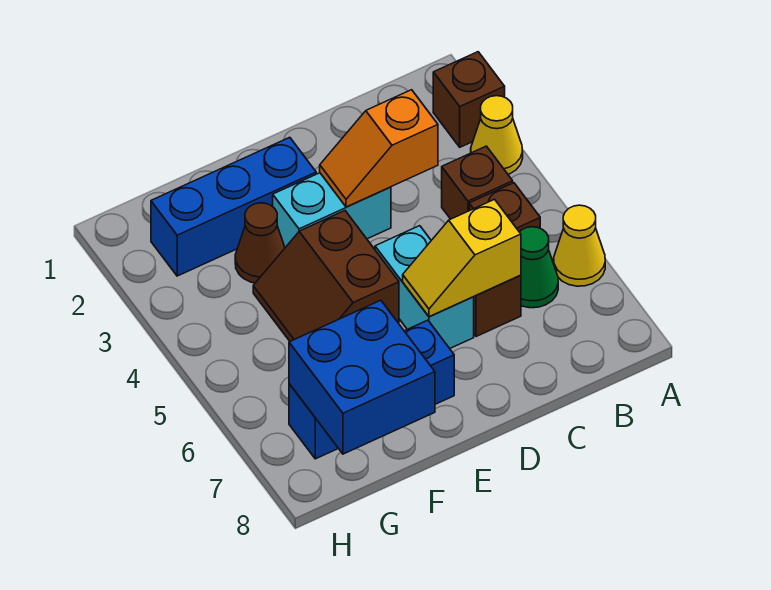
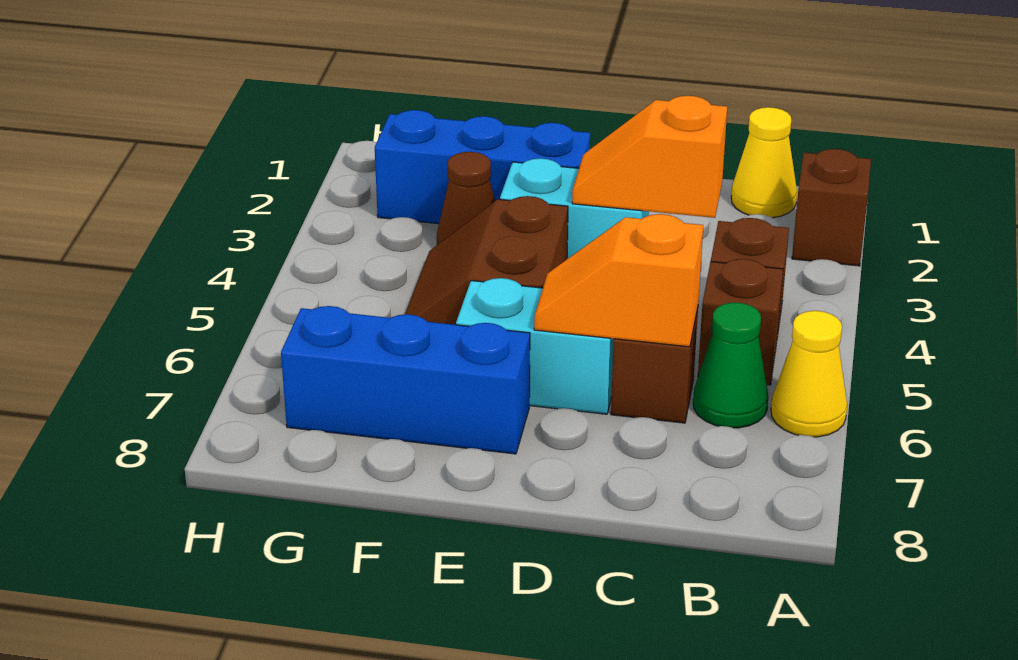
yellow 1x1 cone [471,96,523,174] -> yellow 1x1 cone moved to [731,107,797,218]
yellow 1x2 slope [403,199,521,317] -> orange 1x2 slope [534,214,703,347]
cyan 1x2 brick [375,226,474,348] -> cyan 1x2 brick turned to [456,278,614,414]
blue 2x2 brick [289,300,435,454] -> none

